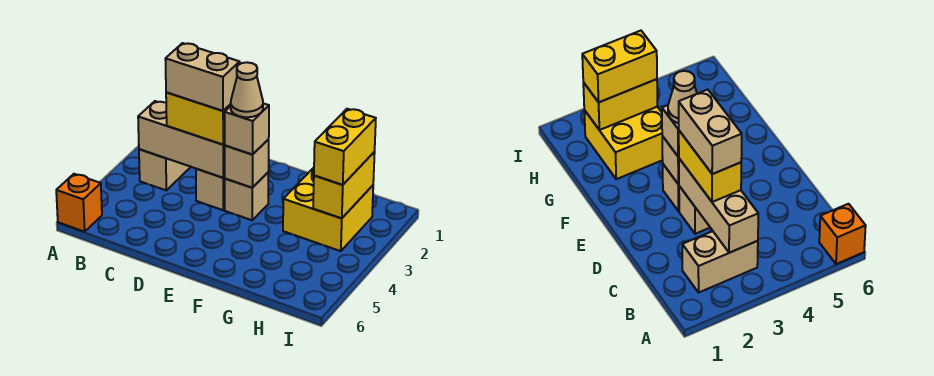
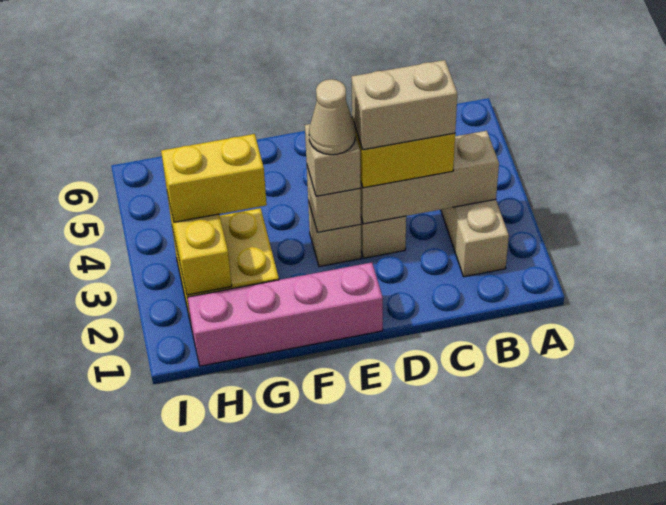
orange 1x1 brick [56,174,102,232] -> none
none -> pink 1x4 brick [187,263,383,366]
yellow 1x2 brick [314,109,376,185] -> yellow 1x2 brick turned to [161,134,267,222]

